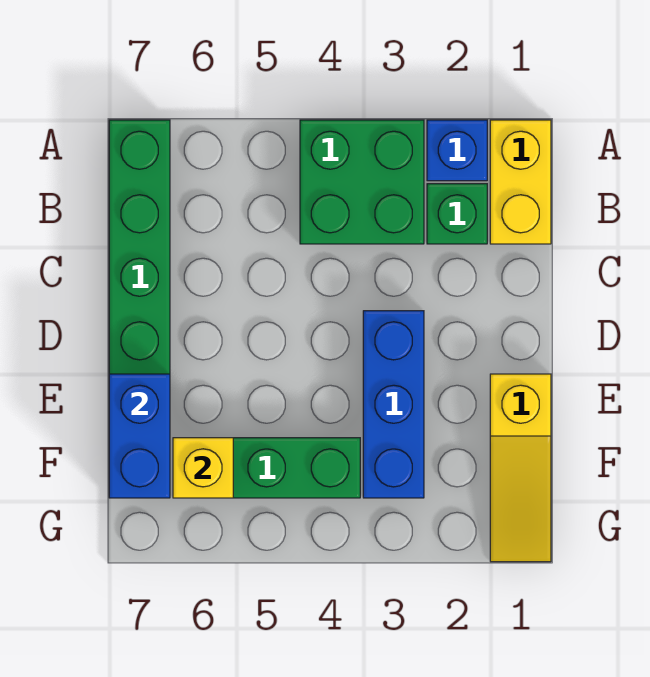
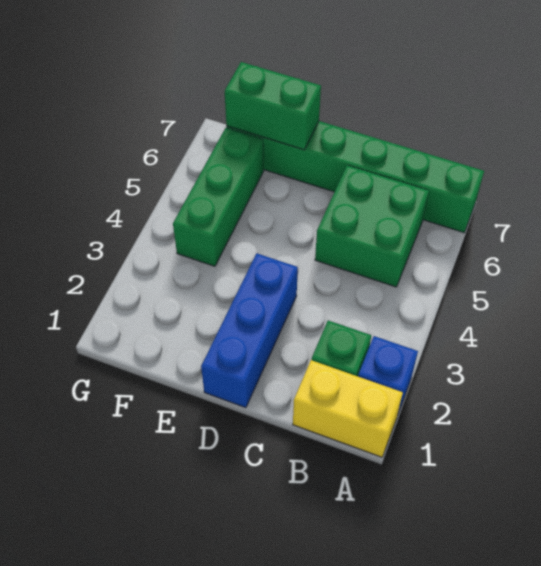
green 2x2 brick [300,120,424,244] -> green 2x2 brick moved to [315,165,429,287]
blue 1x3 brick [363,311,424,498] -> blue 1x3 brick turned to [201,253,298,408]
yellow 1x3 slope [490,374,551,562] -> none
blue 1x2 brick [109,374,170,498] -> green 1x2 brick [225,62,321,150]
yellow 1x1 brick [173,438,233,498] -> none

